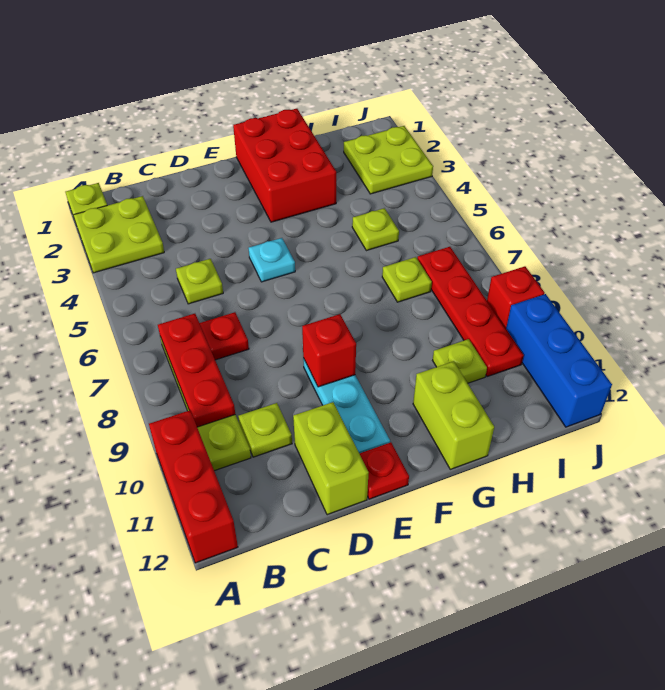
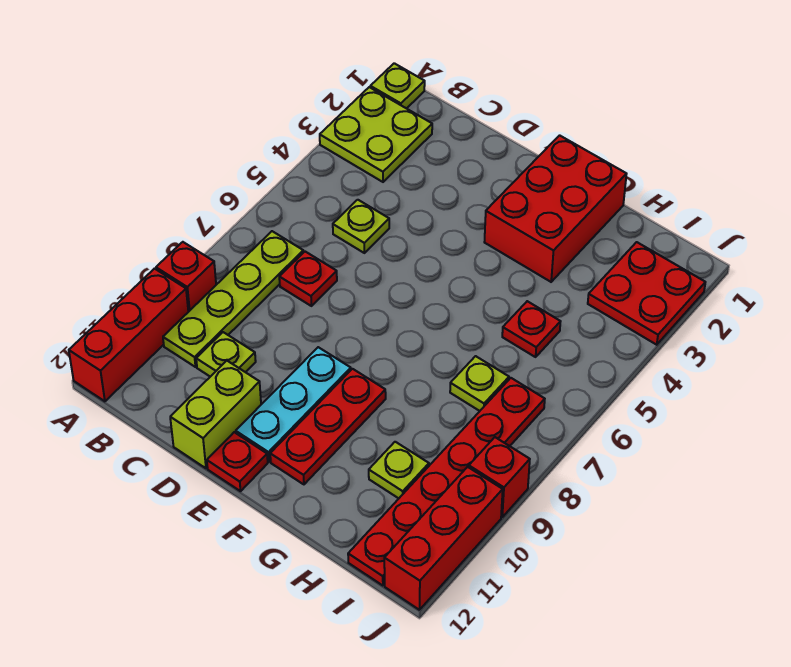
red 1x3 plate [158,314,235,427] -> red 1x3 plate moved to [270,369,386,484]
cyan 1x1 plate [248,238,295,282] -> none
red 1x1 brick [302,314,356,387] -> red 1x1 brick moved to [156,242,216,312]
lime 1x2 brick [413,361,494,469] -> none
lime 1x1 plate [352,208,399,251] -> red 1x1 plate [502,301,561,357]
lime 2x2 plate [344,126,433,194] -> red 2x2 plate [588,242,705,345]
red 1x4 plate [417,247,524,377] -> red 1x6 plate [348,378,545,586]
blue 1x3 brick [506,294,612,427] -> red 1x3 brick [384,467,503,610]

